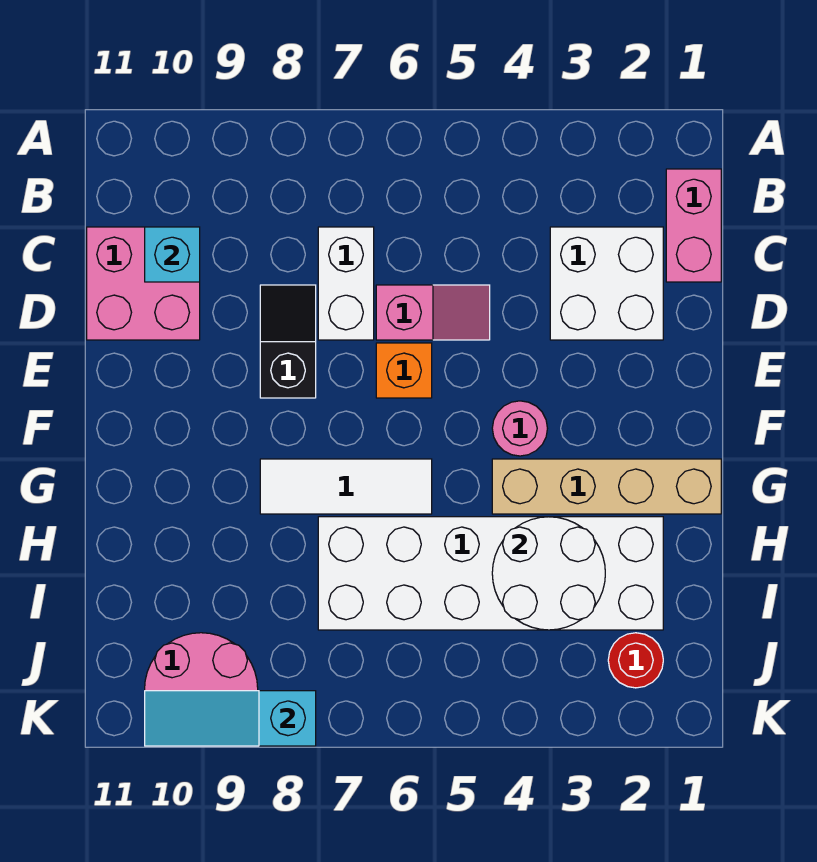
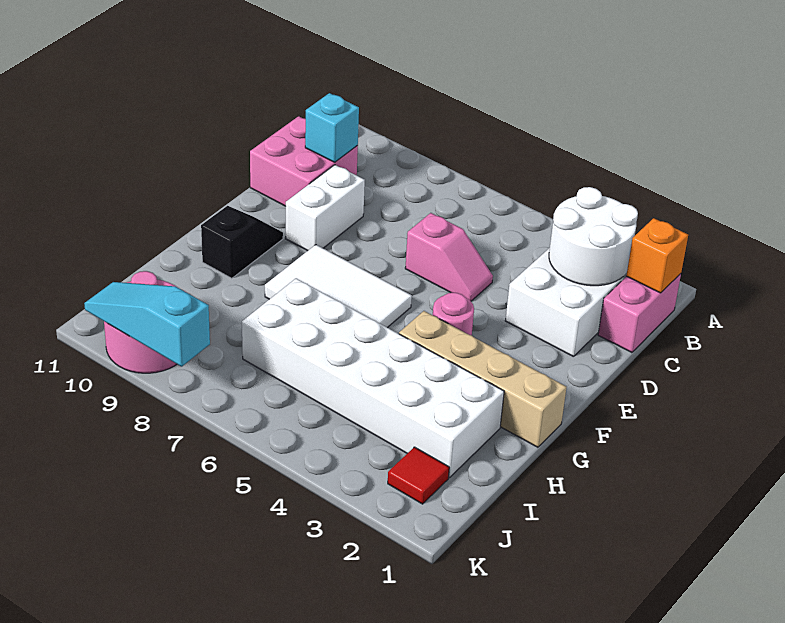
white 1x2 brick [318,227,374,340] -> white 1x2 brick moved to [286,165,365,251]
black 1x2 slope [260,285,316,398] -> black 1x2 slope moved to [201,206,283,278]
orange 1x1 brick [376,343,432,398] -> orange 1x1 brick moved to [626,218,688,293]
white 1x3 tile [260,459,432,514] -> white 2x3 tile [265,245,412,328]
white 2x2 round brick [492,517,605,630] -> white 2x2 round brick moved to [549,187,638,286]
red 1x1 round brick [608,633,663,688] -> red 1x1 tile [388,447,449,504]

